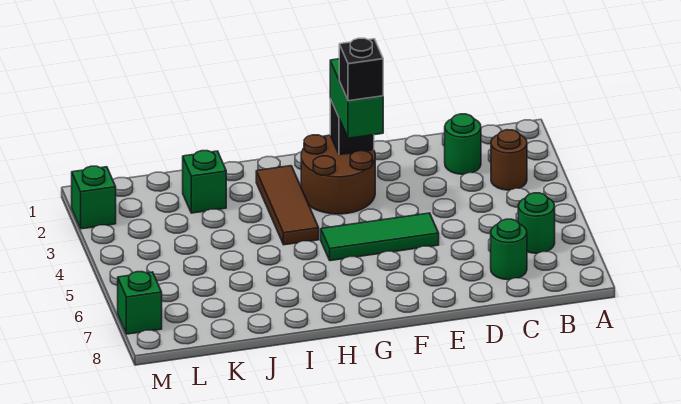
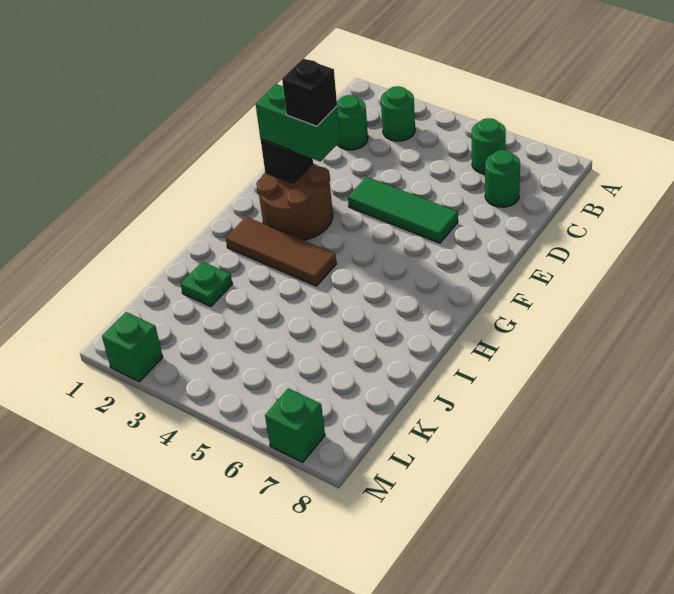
brown 1x1 round brick [491,130,527,190] -> green 1x1 round brick [381,86,415,141]
green 1x3 tile [321,213,439,261] -> green 1x3 tile turned to [348,177,458,243]
green 1x1 brick [183,151,226,213] -> green 1x1 plate [181,262,232,306]

